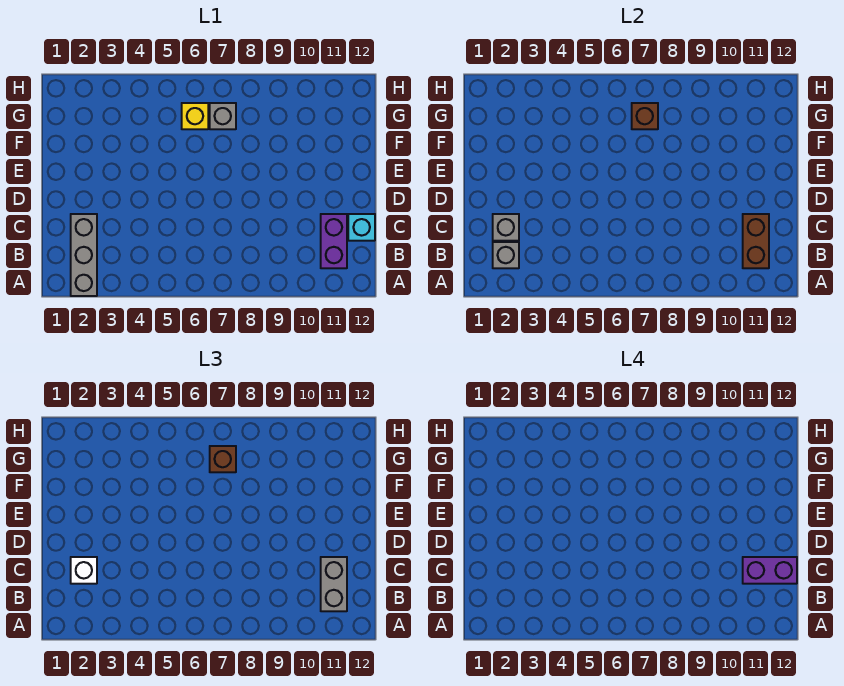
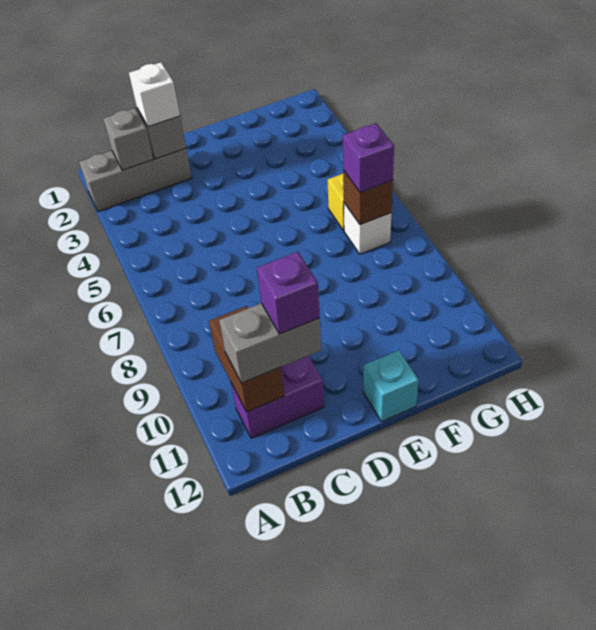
brown 1x2 brick [743,214,769,268] -> brown 1x2 brick turned to [209,306,284,412]
purple 1x2 brick [743,557,797,584] -> purple 1x1 brick [257,252,320,334]
cyan 1x1 brick [348,214,375,241] -> cyan 1x1 brick moved to [363,350,419,422]
grey 1x1 brick [210,103,236,129] -> white 1x1 brick [344,203,391,254]
brown 1x1 brick [210,446,236,472] -> purple 1x1 brick [343,123,394,192]

